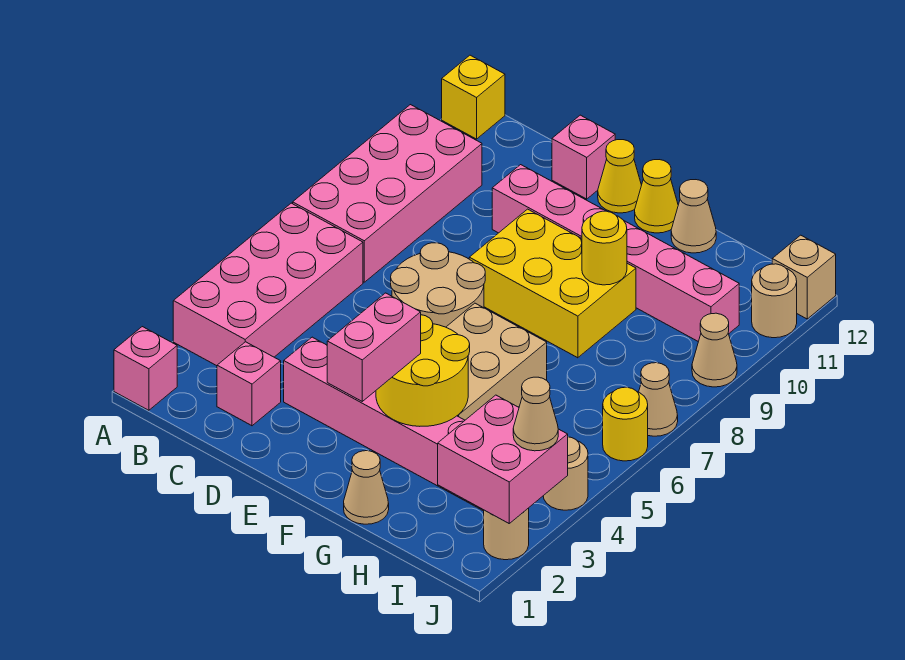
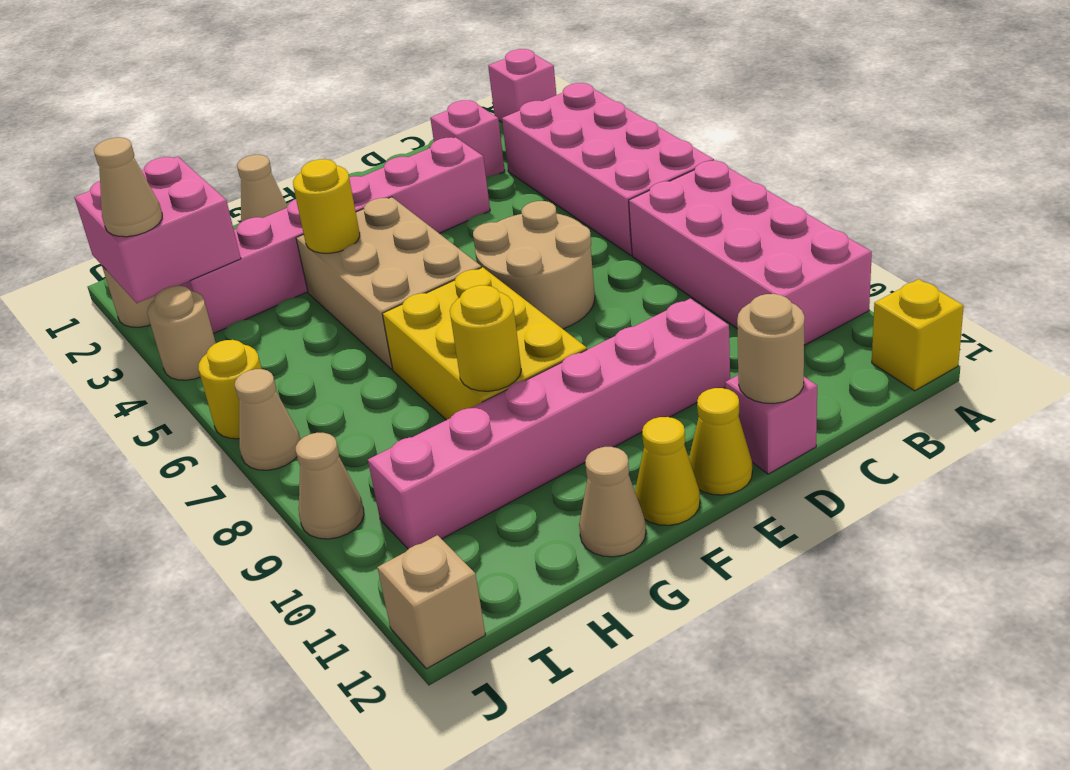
yellow 2x3 brick [469,209,636,358] -> yellow 2x3 brick turned to [382,267,587,420]
pink 1x2 brick [327,293,421,401] -> none
yellow 2x2 round brick [376,315,470,426] -> yellow 1x1 round brick [293,159,360,253]
tan 1x1 round brick [752,264,797,338] -> tan 1x1 round brick moved to [737,294,805,403]

